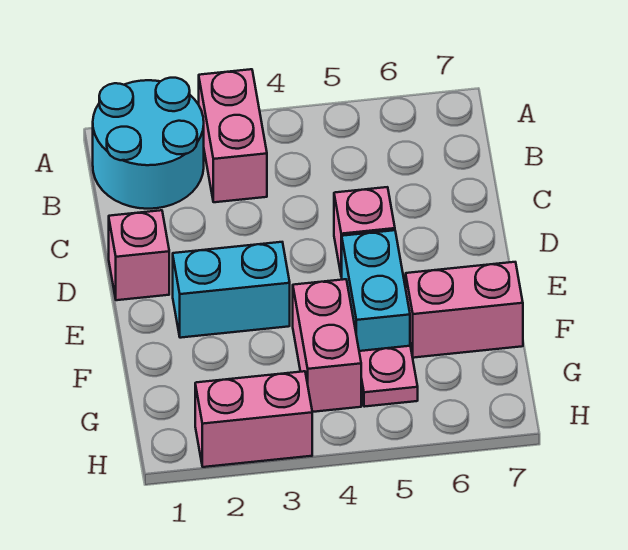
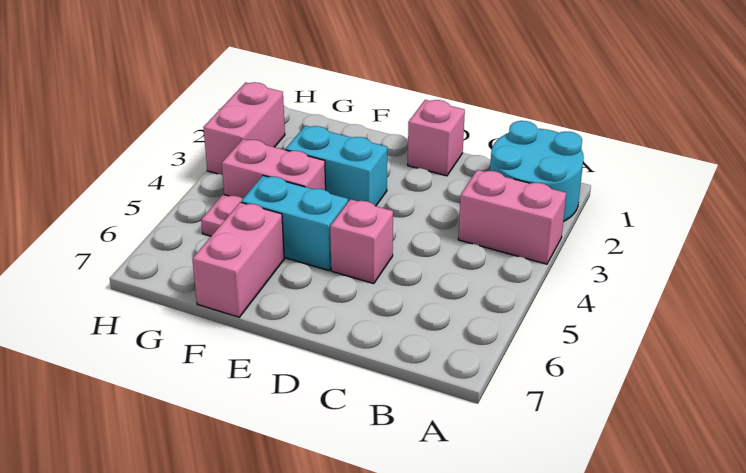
cyan 1x2 brick [173,242,290,338] -> cyan 1x2 brick turned to [286,126,387,206]

